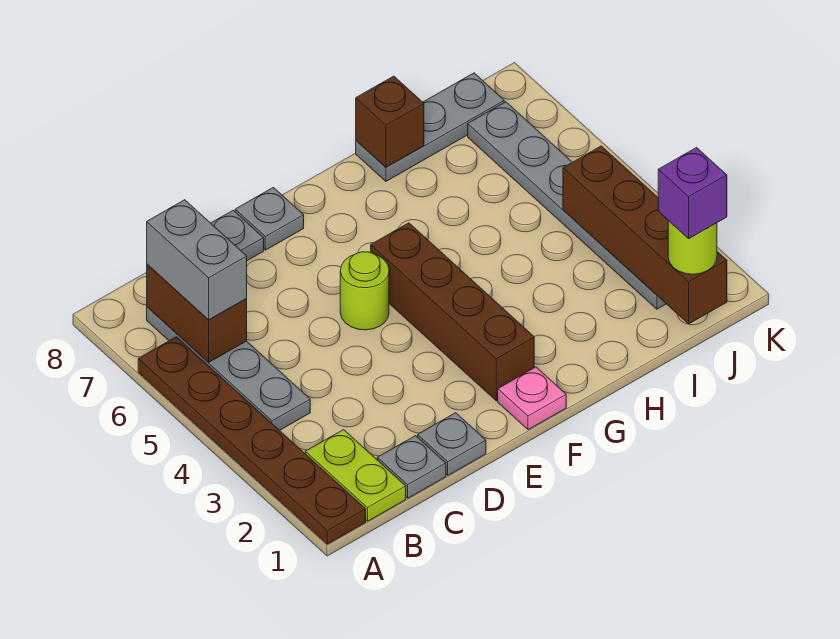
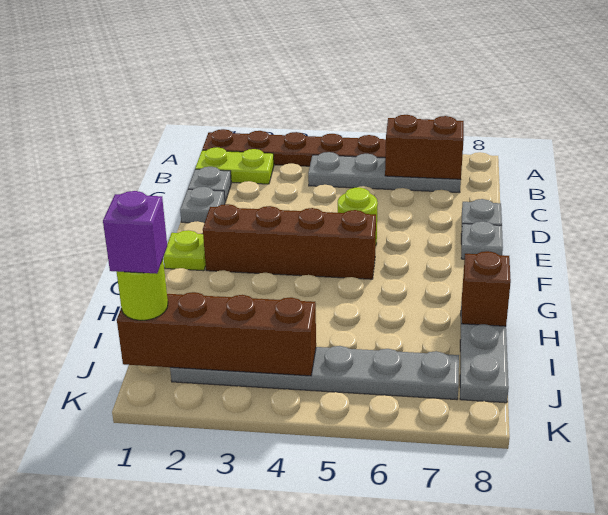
grey 1x2 brick [147,200,247,320] -> none
pink 1x1 plate [498,367,566,430] -> lime 1x1 plate [164,230,206,271]

